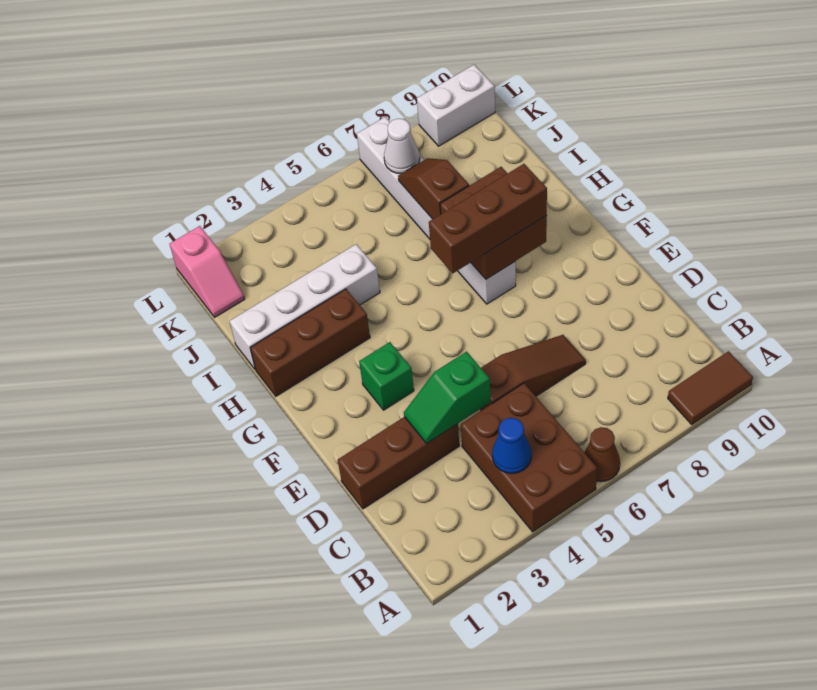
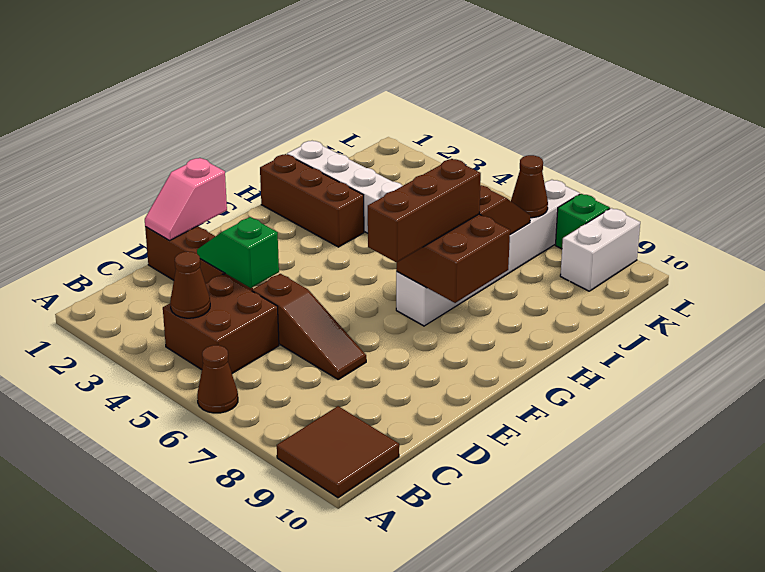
brown 2x3 brick [461,383,597,532] -> brown 2x2 brick [163,274,279,373]
brown 1x2 tile [668,351,753,424] -> brown 2x2 tile [277,406,399,498]
blue 1x1 cone [492,418,531,474] -> brown 1x1 cone [170,252,210,318]
green 1x1 brick [359,342,414,410] -> green 1x1 brick moved to [555,194,610,249]
brown 1x3 brick [429,164,547,273] -> brown 1x3 brick turned to [368,159,481,263]
pink 1x2 slope [170,226,245,317] -> pink 1x2 slope moved to [145,158,227,241]
white 1x1 cone [384,119,420,174] -> brown 1x1 cone [511,155,548,218]
white 1x2 brick [417,65,495,146] -> white 1x2 brick turned to [560,208,640,291]

